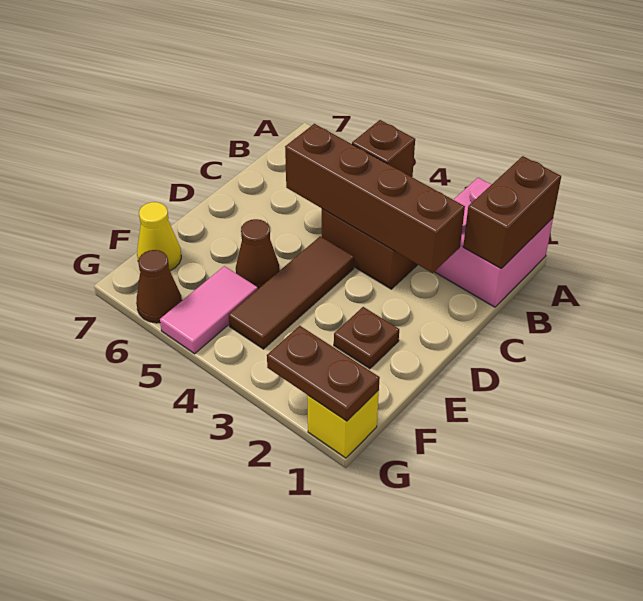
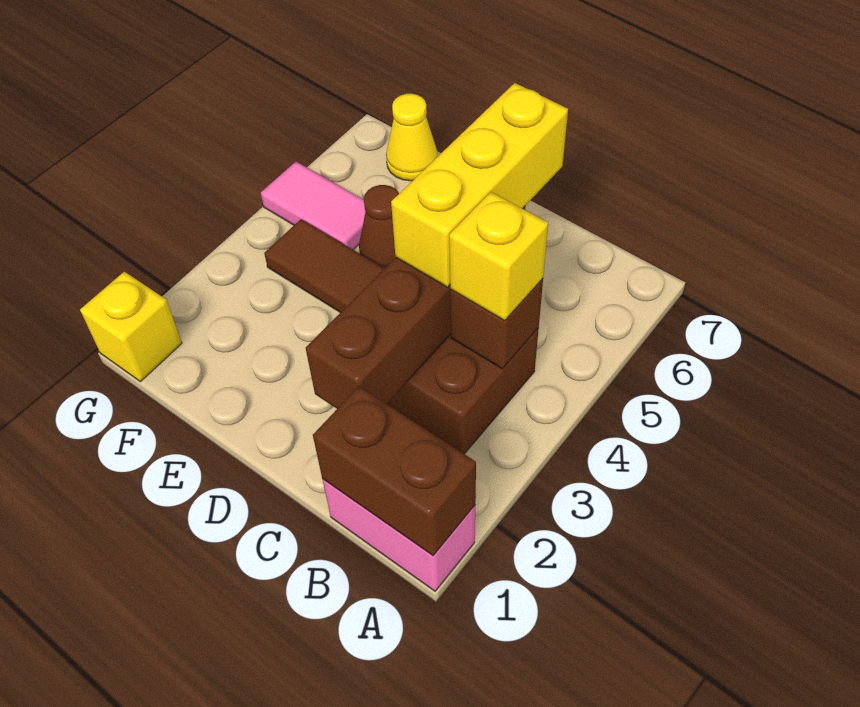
pink 2x2 brick [435,178,553,307] -> pink 1x2 brick [322,479,475,591]
none -> yellow 1x1 brick [449,192,548,321]
none -> yellow 1x3 brick [391,83,568,287]
brown 1x1 plate [334,307,399,369] -> none
brown 1x2 plate [267,326,380,421] -> none
brown 1x1 cone [136,250,182,323] -> none

